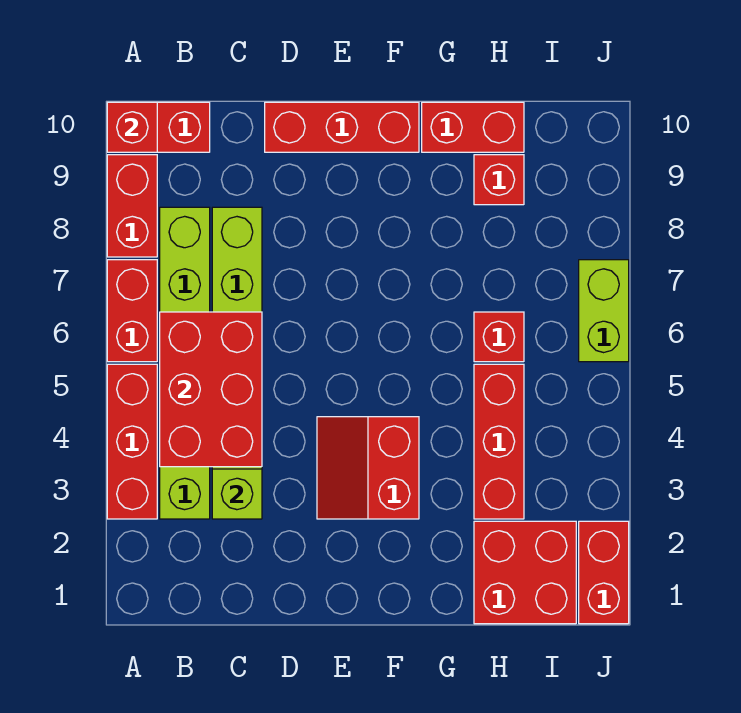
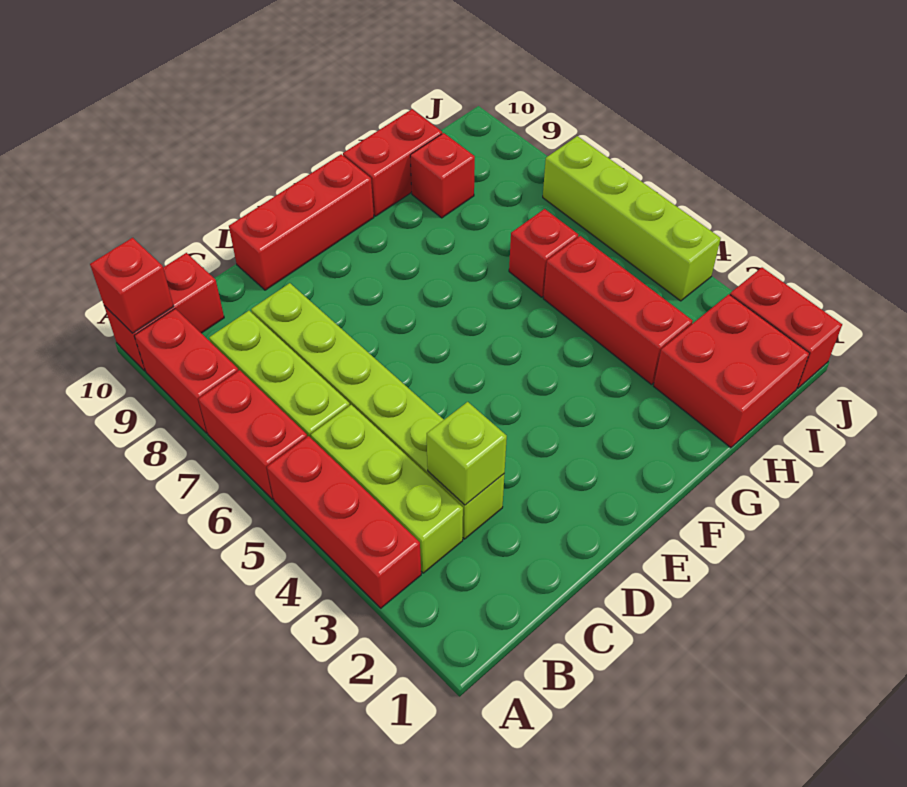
red 2x3 brick [160,312,262,467] -> none
red 2x2 slope [317,417,419,519] -> none
lime 1x2 brick [579,260,629,362] -> lime 1x4 brick [543,136,721,301]

